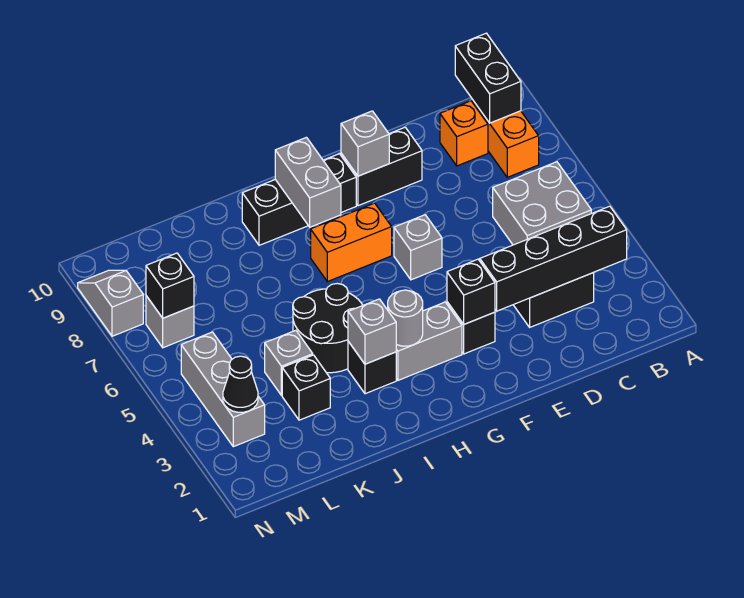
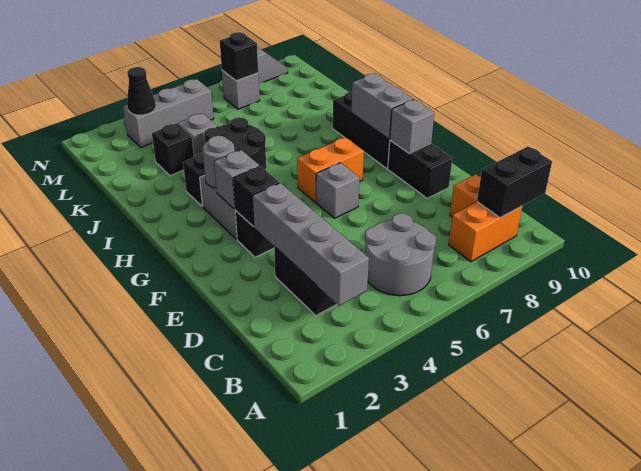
black 1x4 brick [480,206,627,311] -> grey 1x4 brick [253,183,369,306]
grey 2x2 brick [493,162,591,245] -> grey 2x2 round brick [365,213,436,296]
orange 1x2 brick [311,203,392,282] -> orange 1x2 brick turned to [297,137,364,202]
grey 1x2 brick [275,137,341,227] -> grey 1x2 brick turned to [351,74,413,139]
grey 1x1 brick [348,299,396,364] -> grey 1x1 brick moved to [214,150,259,209]

